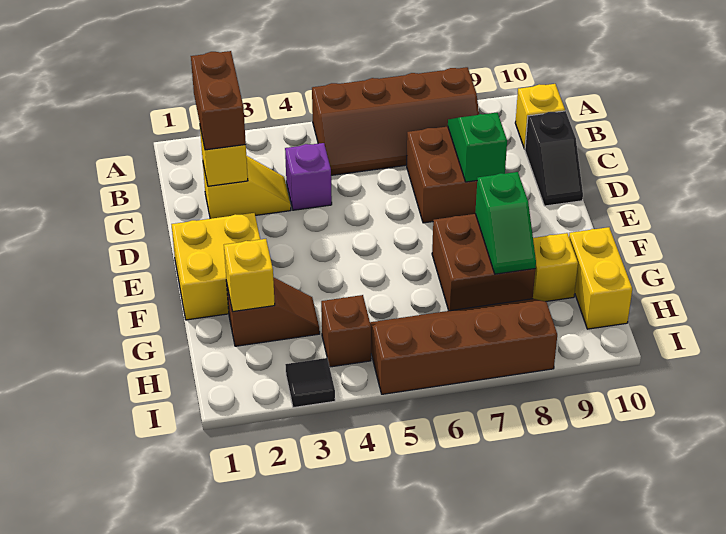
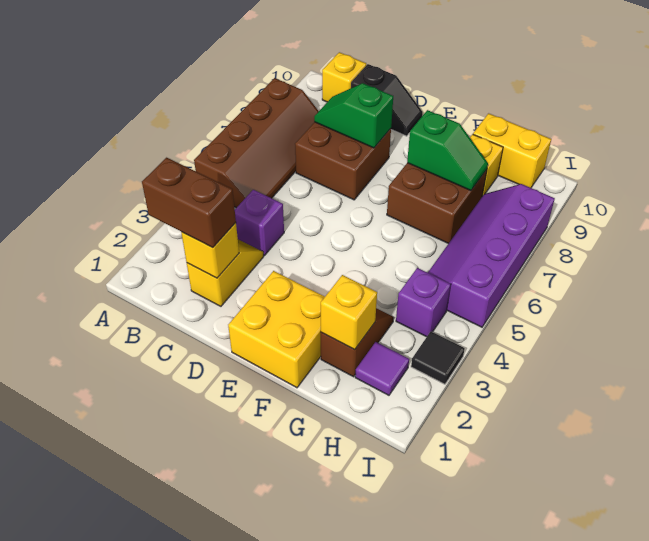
none -> purple 1x1 tile [355,342,409,395]
brown 1x1 brick [321,295,371,367] -> purple 1x1 brick [396,268,451,337]
brown 2x4 slope [370,299,557,394] -> purple 2x4 slope [428,184,555,327]

